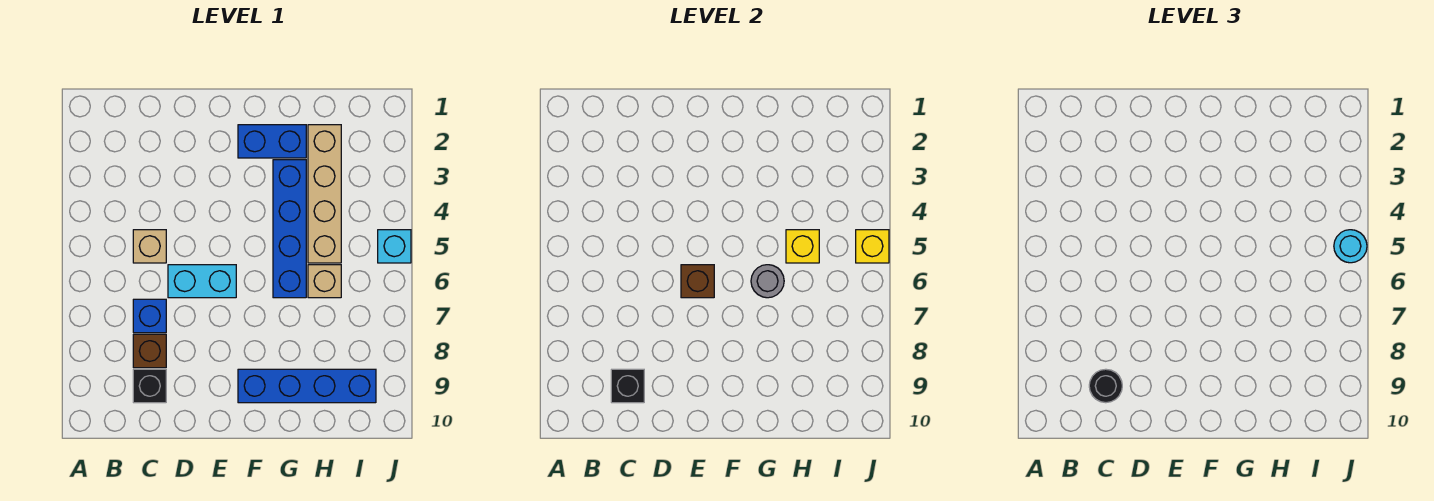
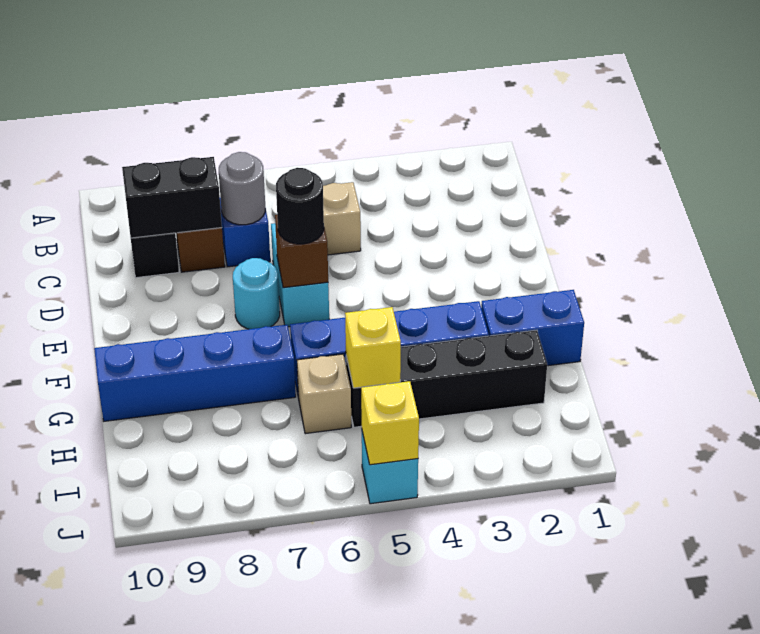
black 1x1 brick [611,369,644,403] -> black 1x2 brick [122,157,222,238]
black 1x1 round brick [1089,369,1122,403] -> black 1x1 round brick moved to [276,168,324,244]
blue 1x2 brick [238,125,306,158] -> blue 1x2 brick turned to [481,290,584,366]
blue 1x4 brick [238,369,376,403] -> blue 1x4 brick turned to [94,325,296,421]
grey 1x1 round brick [751,265,784,298] -> grey 1x1 round brick moved to [219,152,265,225]
tan 1x4 brick [308,125,341,263] -> black 1x4 brick [346,330,547,427]
cyan 1x1 round brick [1334,230,1367,263] -> cyan 1x1 round brick moved to [233,258,280,329]

